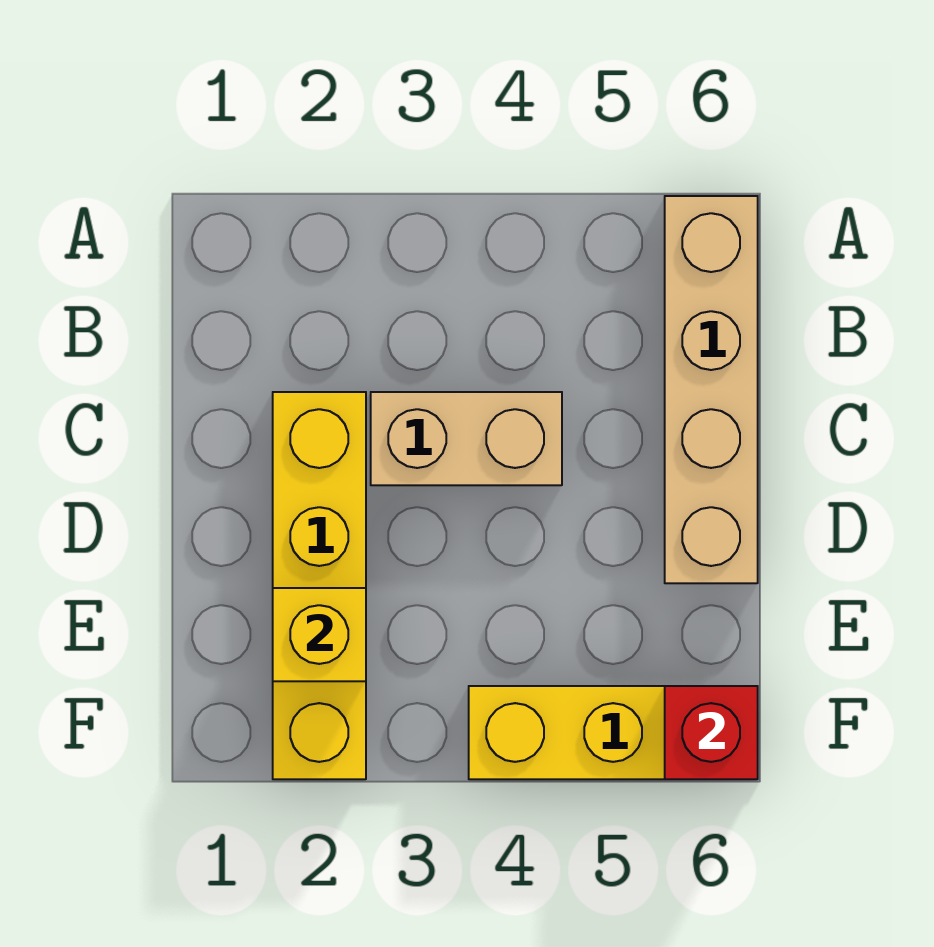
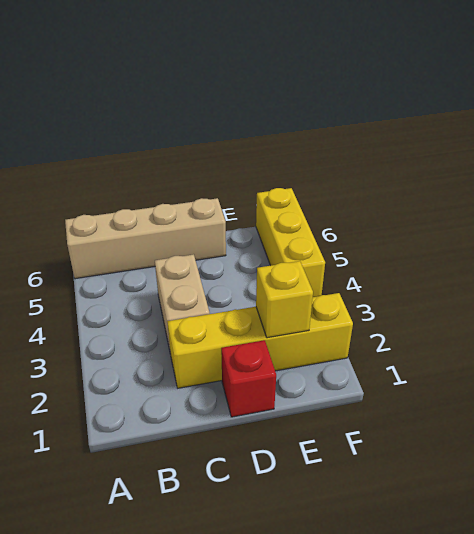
red 1x1 brick [665,686,758,779] -> red 1x1 brick moved to [221,340,276,417]

